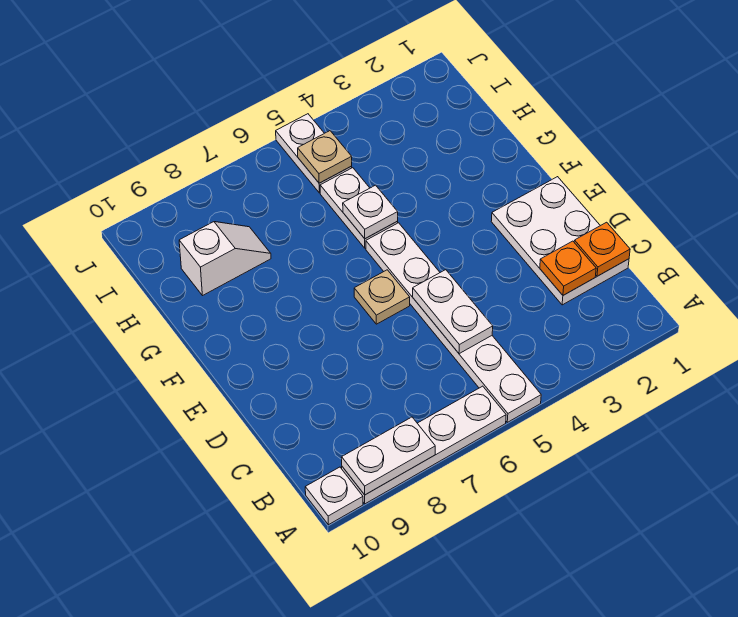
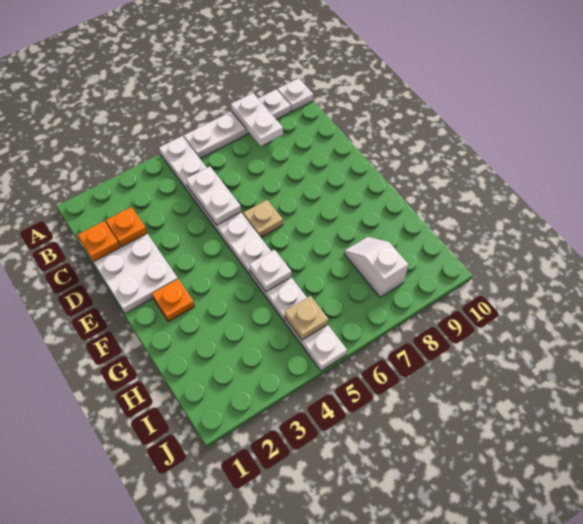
white 1x2 plate [342,417,435,495] -> white 1x2 plate turned to [231,93,283,146]
none -> orange 1x1 plate [152,279,195,322]
white 1x2 slope [179,222,271,296] -> white 1x2 slope turned to [344,237,408,297]

